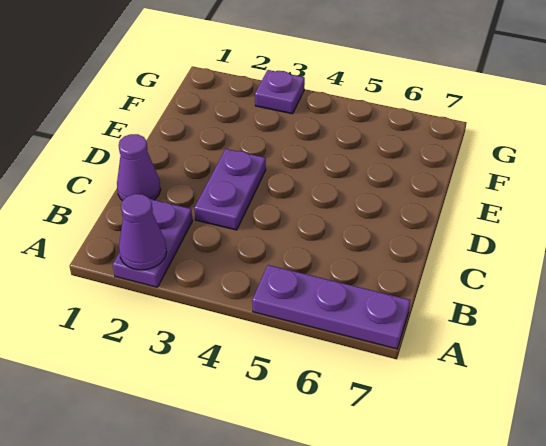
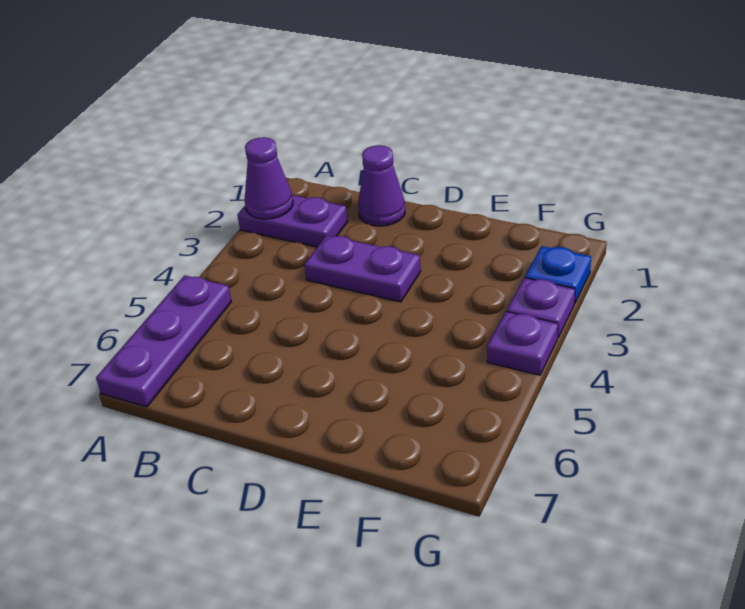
none -> blue 1x1 plate [525,246,591,304]
none -> purple 1x1 plate [487,312,558,375]

